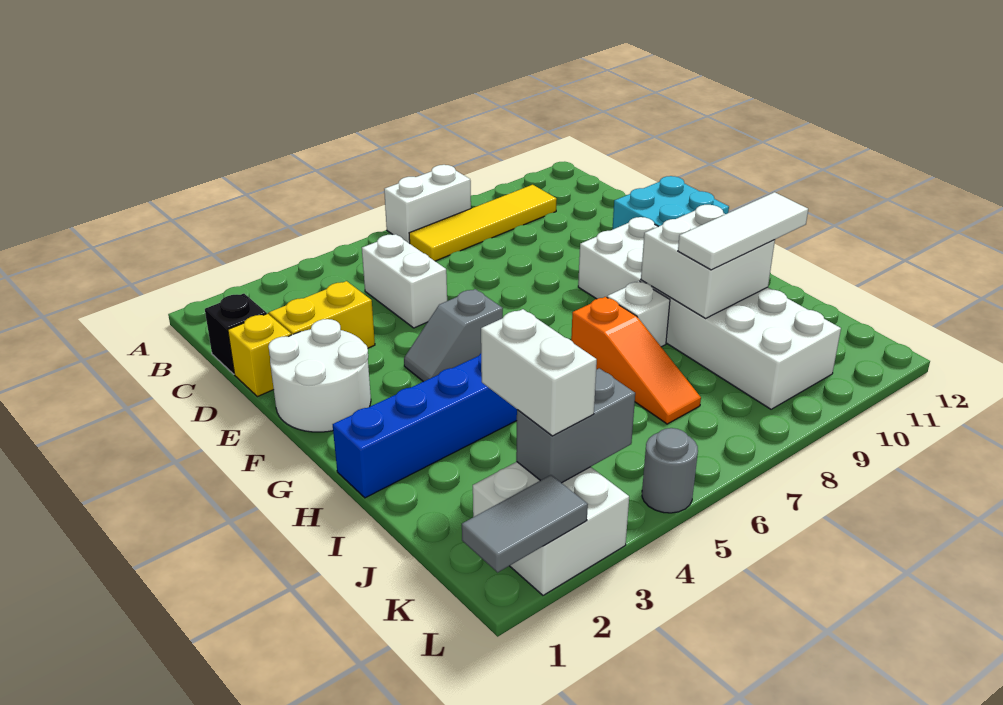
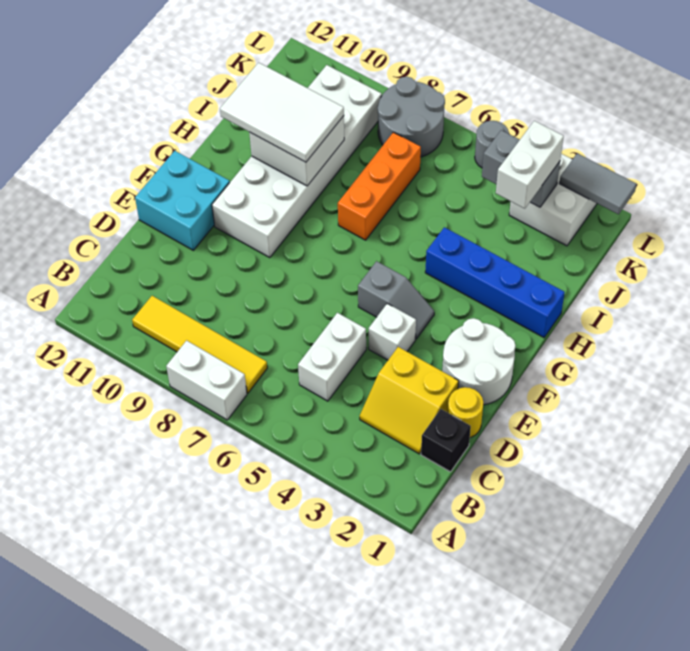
yellow 1x1 brick [228,314,291,397] -> yellow 1x1 round brick [448,387,483,438]
orange 1x3 slope [571,297,701,424] -> orange 1x3 brick [338,132,421,240]
white 1x1 brick [607,281,670,347] -> white 1x1 brick moved to [369,304,416,360]
white 1x3 tile [678,192,808,270] -> white 2x3 tile [220,63,344,162]
none -> grey 2x2 round brick [378,77,445,157]

